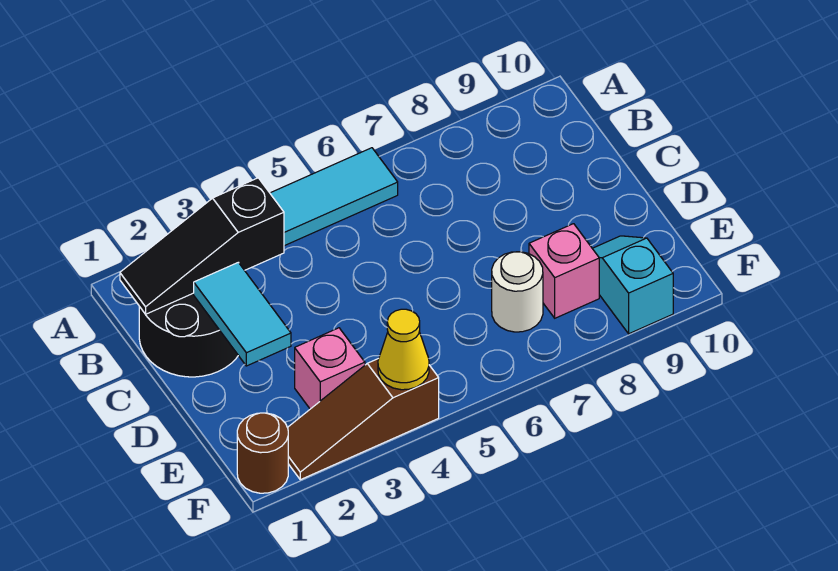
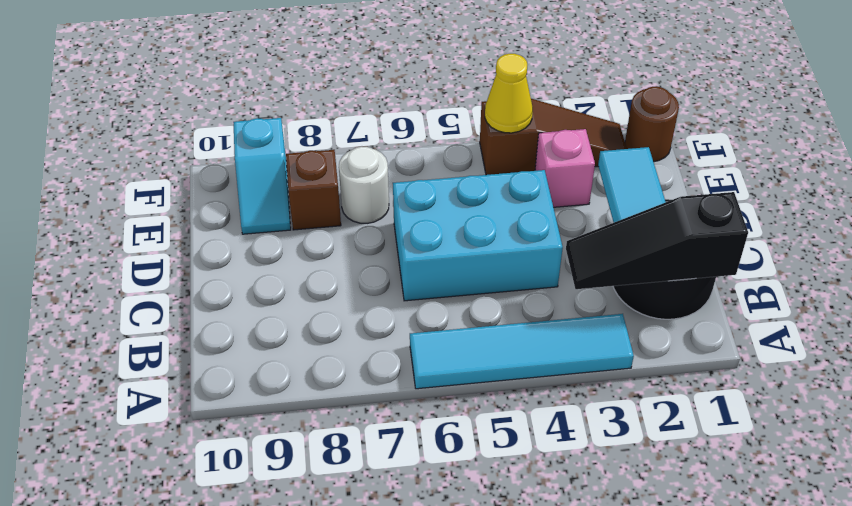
black 1x3 slope [120,178,284,314] -> black 1x3 slope turned to [566,192,748,289]
none -> cyan 2x3 brick [393,170,563,301]
pink 1x1 brick [529,224,599,318] -> brown 1x1 brick [286,150,341,230]

